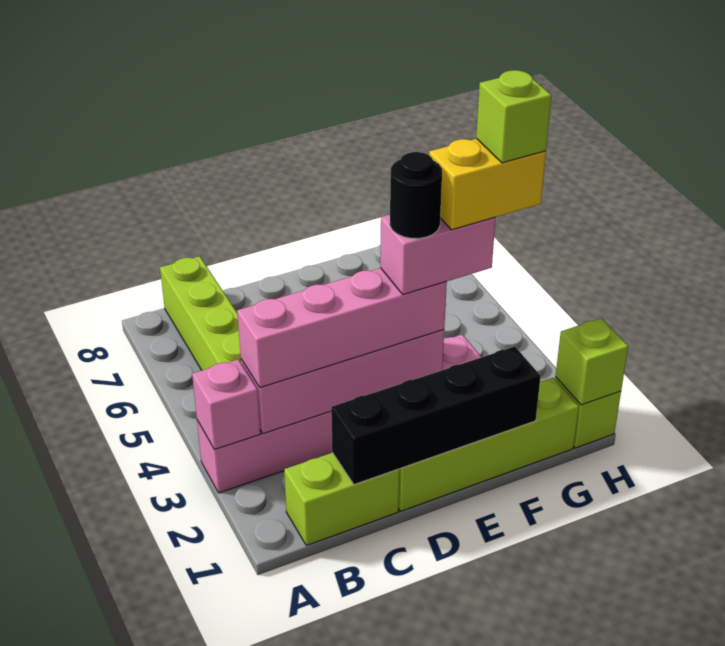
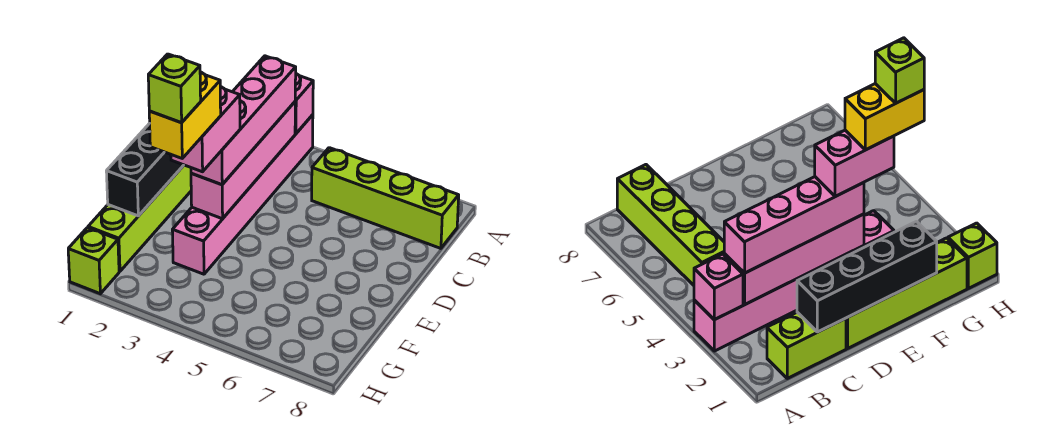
black 1x1 round brick [390,152,442,239] -> none
lime 1x1 brick [556,318,628,405] -> none

